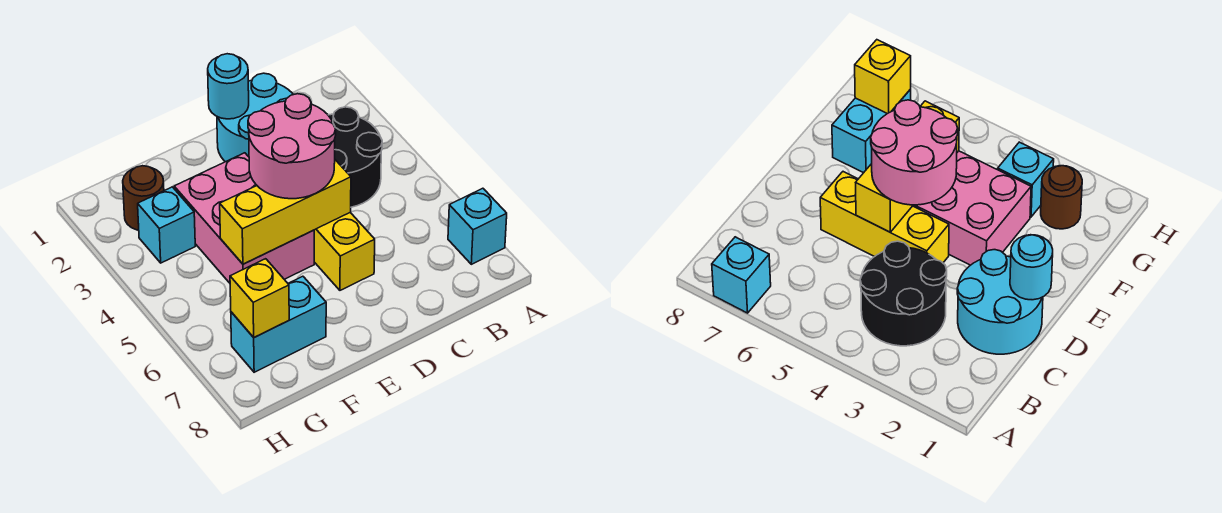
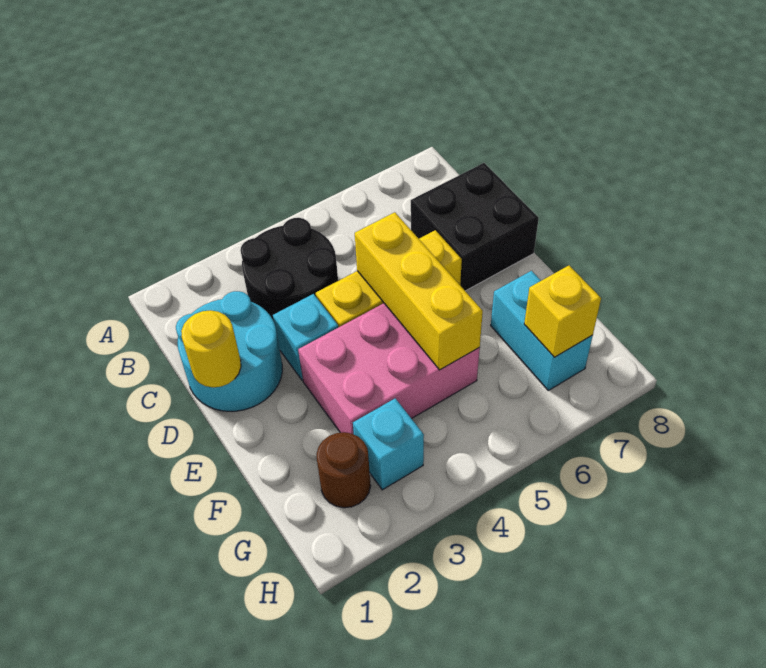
cyan 1x1 brick [448,188,507,264] -> cyan 1x1 brick moved to [273,294,338,380]
none -> black 2x2 brick [411,163,539,291]
cyan 1x1 round brick [208,54,249,119] -> yellow 1x1 round brick [181,310,241,387]
pink 2x2 round brick [248,94,336,199] -> none

